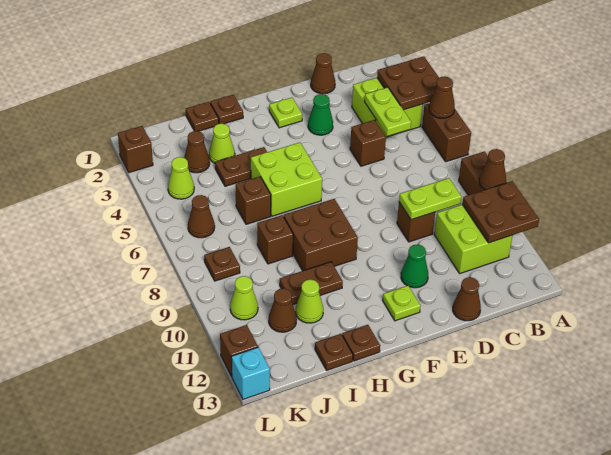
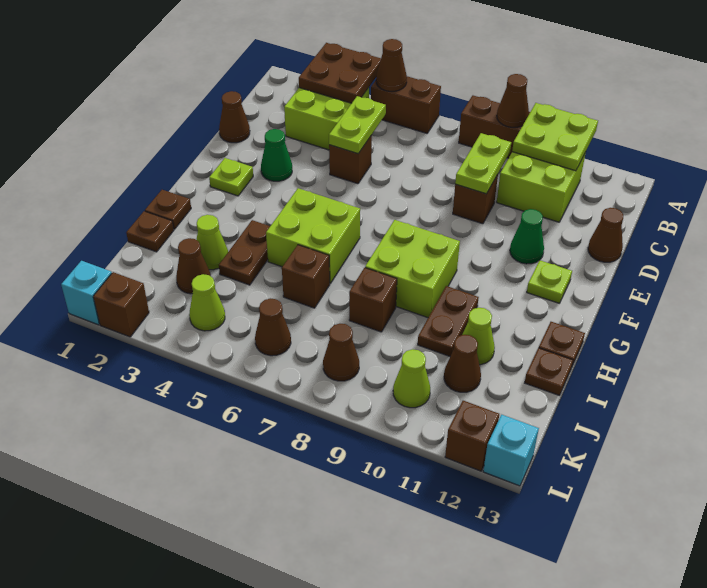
brown 2x2 plate [462,181,539,243] -> lime 2x2 plate [512,103,598,171]
lime 1x2 plate [364,87,411,136] -> lime 1x2 plate turned to [329,96,386,154]
brown 2x2 brick [284,199,358,271] -> lime 2x2 brick [365,220,460,318]
brown 1x1 plate [204,247,240,281] -> brown 1x1 cone [323,324,359,381]
none -> cyan 1x1 brick [61,261,112,325]

